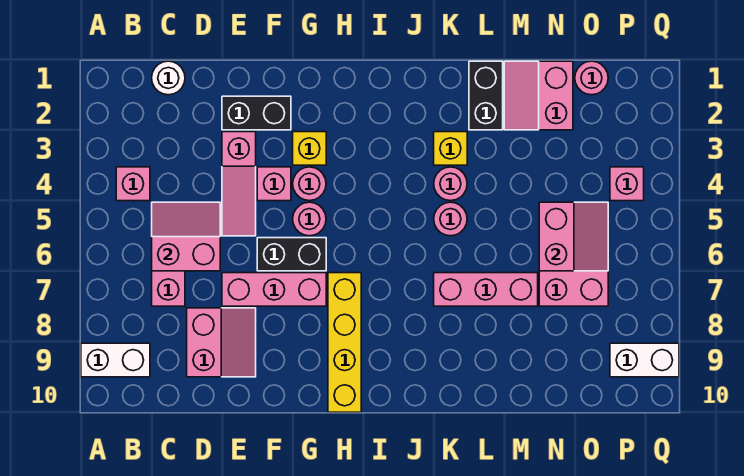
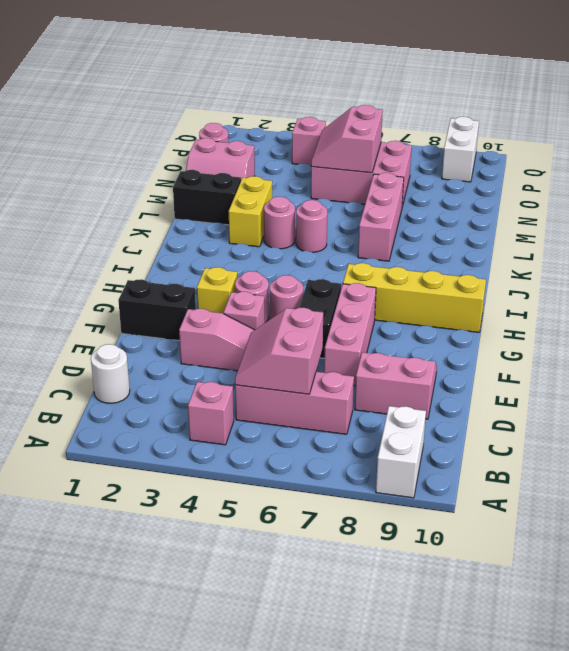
black 1x2 brick [222,96,291,130] -> black 1x2 brick turned to [118,279,196,341]
yellow 1x1 brick [434,132,467,165] -> yellow 1x2 brick [229,176,272,247]
pink 2x2 slope [539,202,608,271] -> pink 2x2 slope turned to [311,105,383,173]

